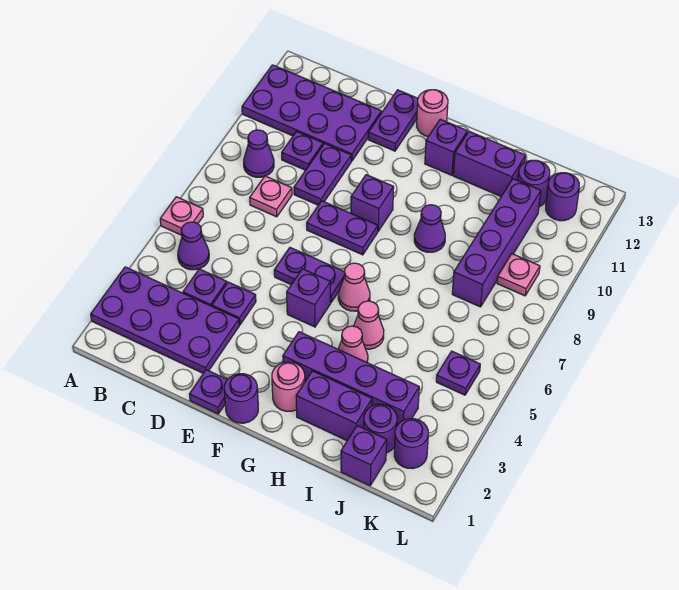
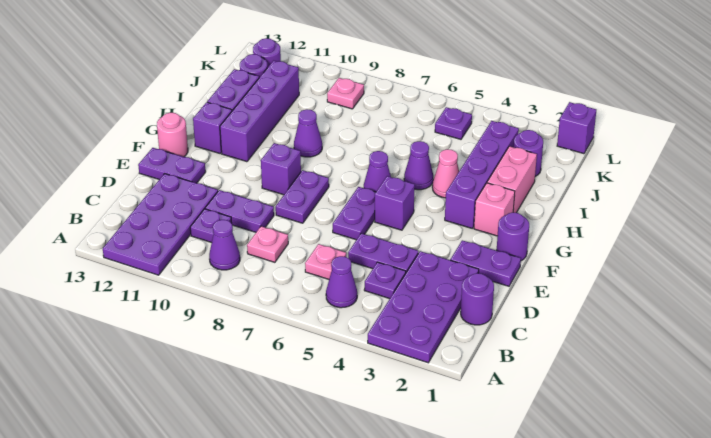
pink 1x1 plate [160,197,203,235] -> pink 1x1 plate moved to [305,244,346,279]
purple 1x1 plate [212,282,256,325] -> purple 1x2 plate [348,233,418,272]
purple 1x1 plate [189,370,227,414] -> purple 1x2 plate [450,240,521,286]
pink 1x1 round brick [272,362,305,411] -> pink 1x1 brick [474,183,515,236]
pink 1x1 cone [338,263,370,311] -> purple 1x1 cone [364,151,391,192]
purple 1x2 brick [296,371,372,440] -> pink 1x2 brick [487,146,537,213]
pink 1x1 cone [354,301,384,349] -> purple 1x1 cone [404,141,433,190]
purple 1x1 brick [341,426,387,486] -> purple 1x1 brick moved to [557,102,596,154]
purple 1x4 brick [452,179,541,307] -> purple 1x4 brick turned to [220,61,299,162]
purple 1x1 round brick [394,419,428,469] -> purple 1x1 round brick moved to [461,273,494,325]

